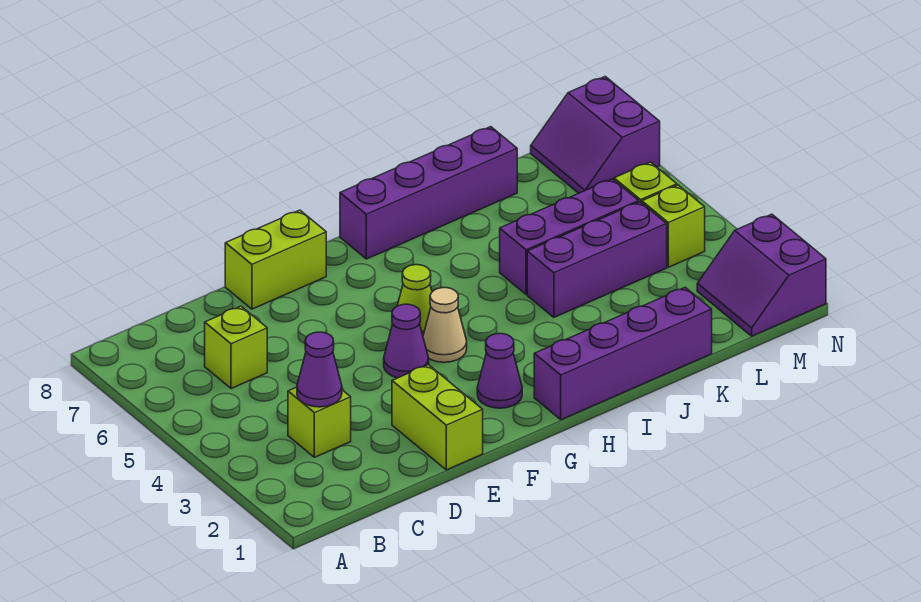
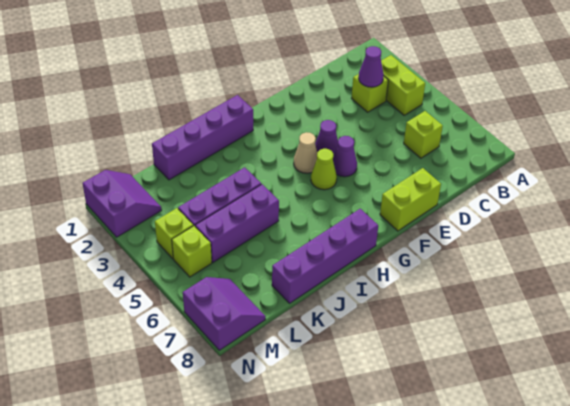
lime 1x2 brick [392,365,483,470] -> lime 1x2 brick moved to [381,55,425,115]
purple 1x1 cone [477,334,522,408] -> purple 1x1 cone moved to [333,136,357,177]

